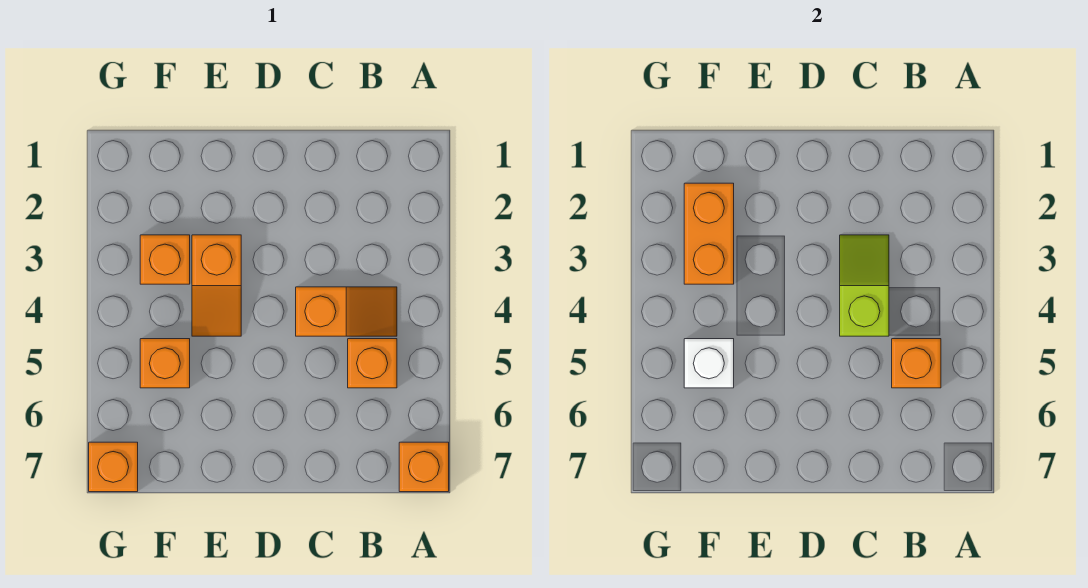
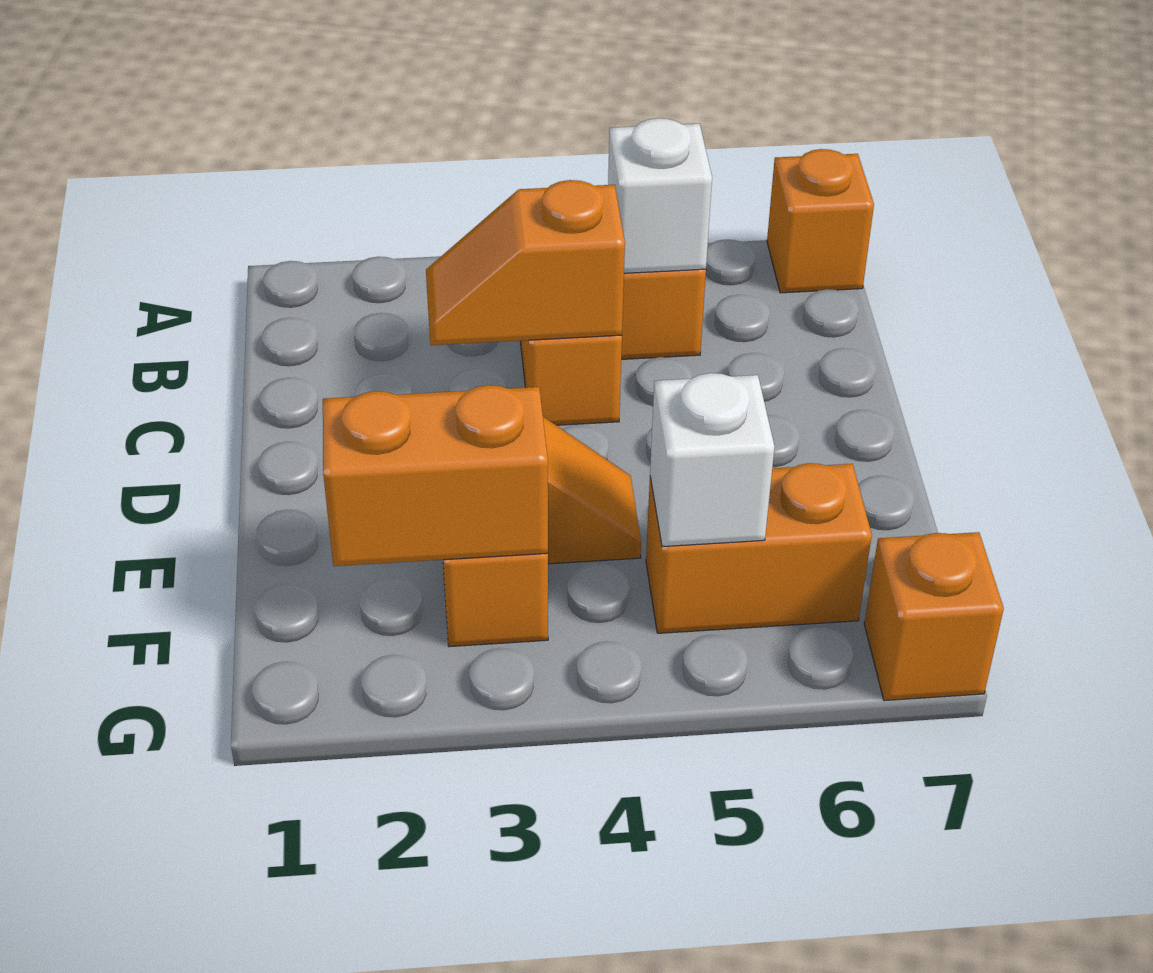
orange 1x1 brick [892,339,941,388] -> white 1x1 brick [608,118,712,273]
lime 1x2 slope [840,235,889,336] -> orange 1x2 slope [426,180,625,345]
orange 1x1 brick [140,339,190,388] -> orange 1x2 brick [646,463,872,633]

